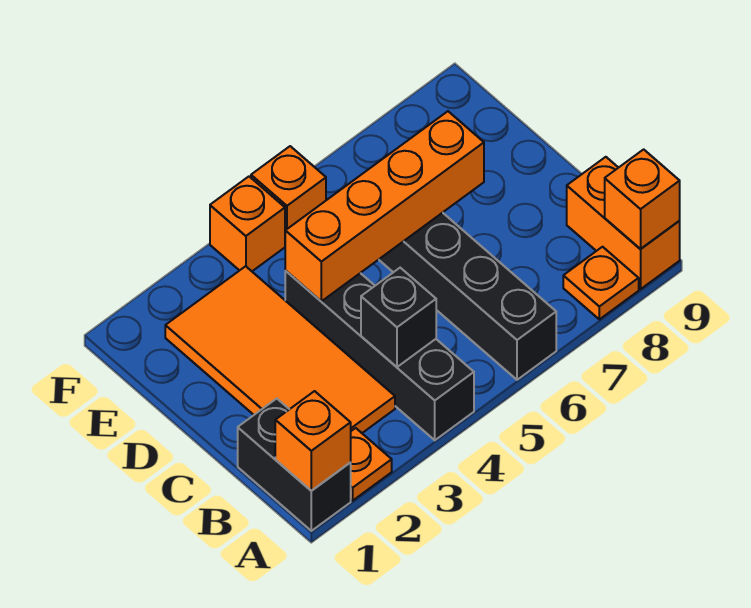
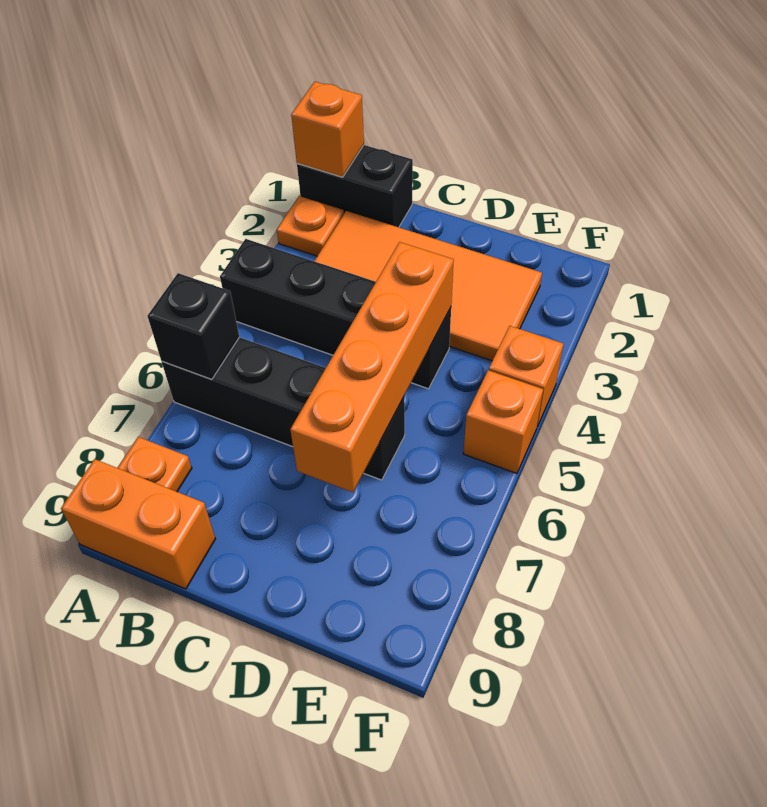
orange 1x1 brick [605,149,680,249] -> none
black 1x1 brick [361,268,436,367] -> black 1x1 brick moved to [147,273,239,379]

